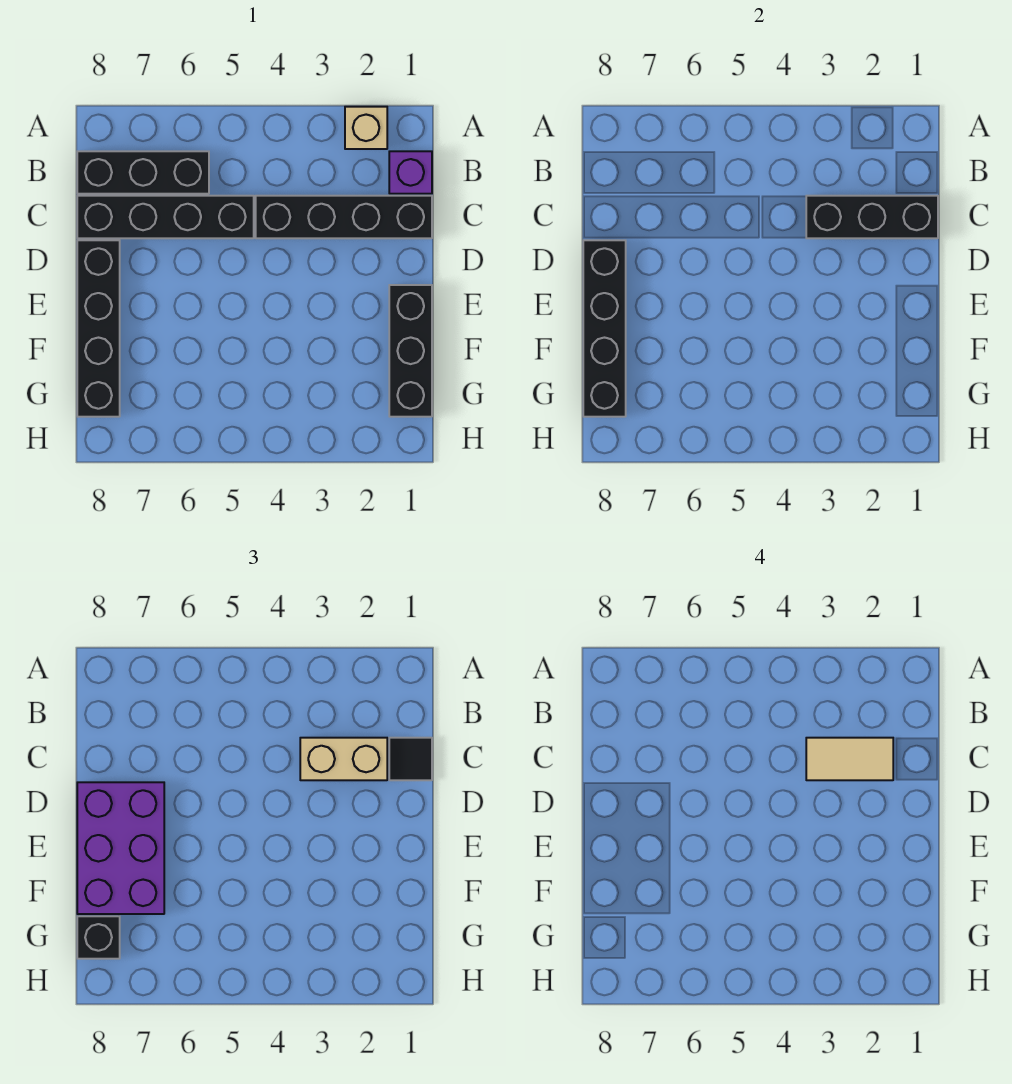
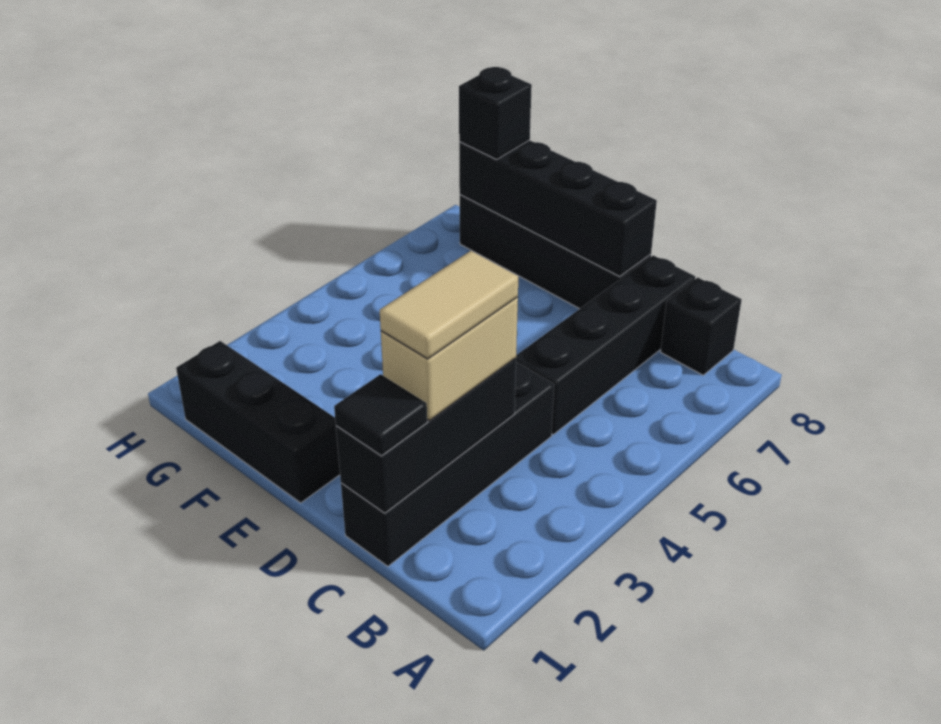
tan 1x1 brick [345,107,387,149] -> none
purple 1x1 brick [389,151,432,194] -> none
black 1x3 brick [77,151,209,194] -> black 1x1 brick [661,277,742,375]
purple 2x3 brick [77,782,164,914] -> none

